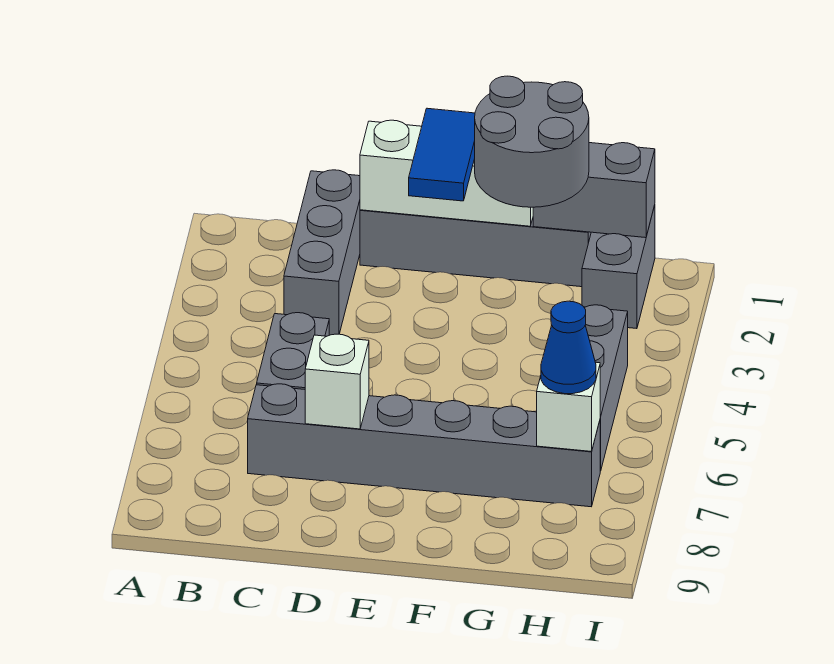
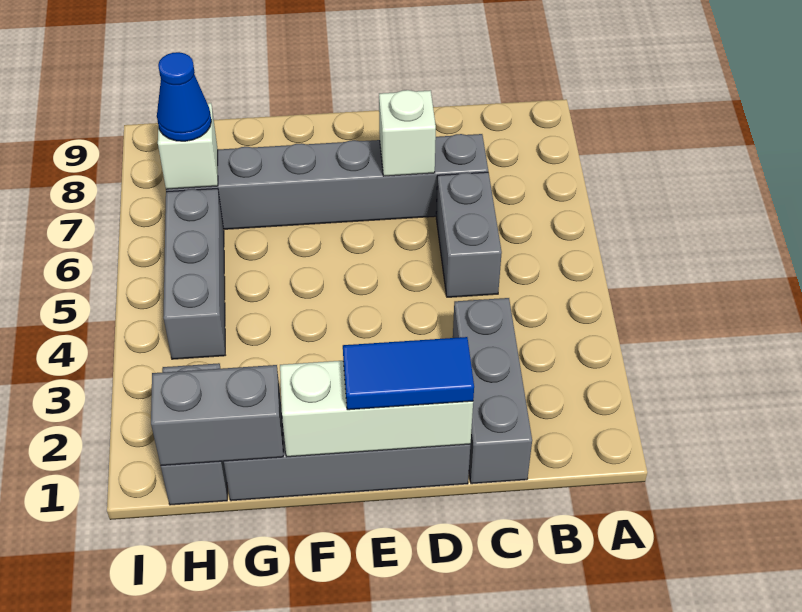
blue 1x2 tile [409,108,475,201] -> blue 1x2 tile turned to [343,337,474,410]
grey 2x2 round brick [475,76,589,207] -> none

